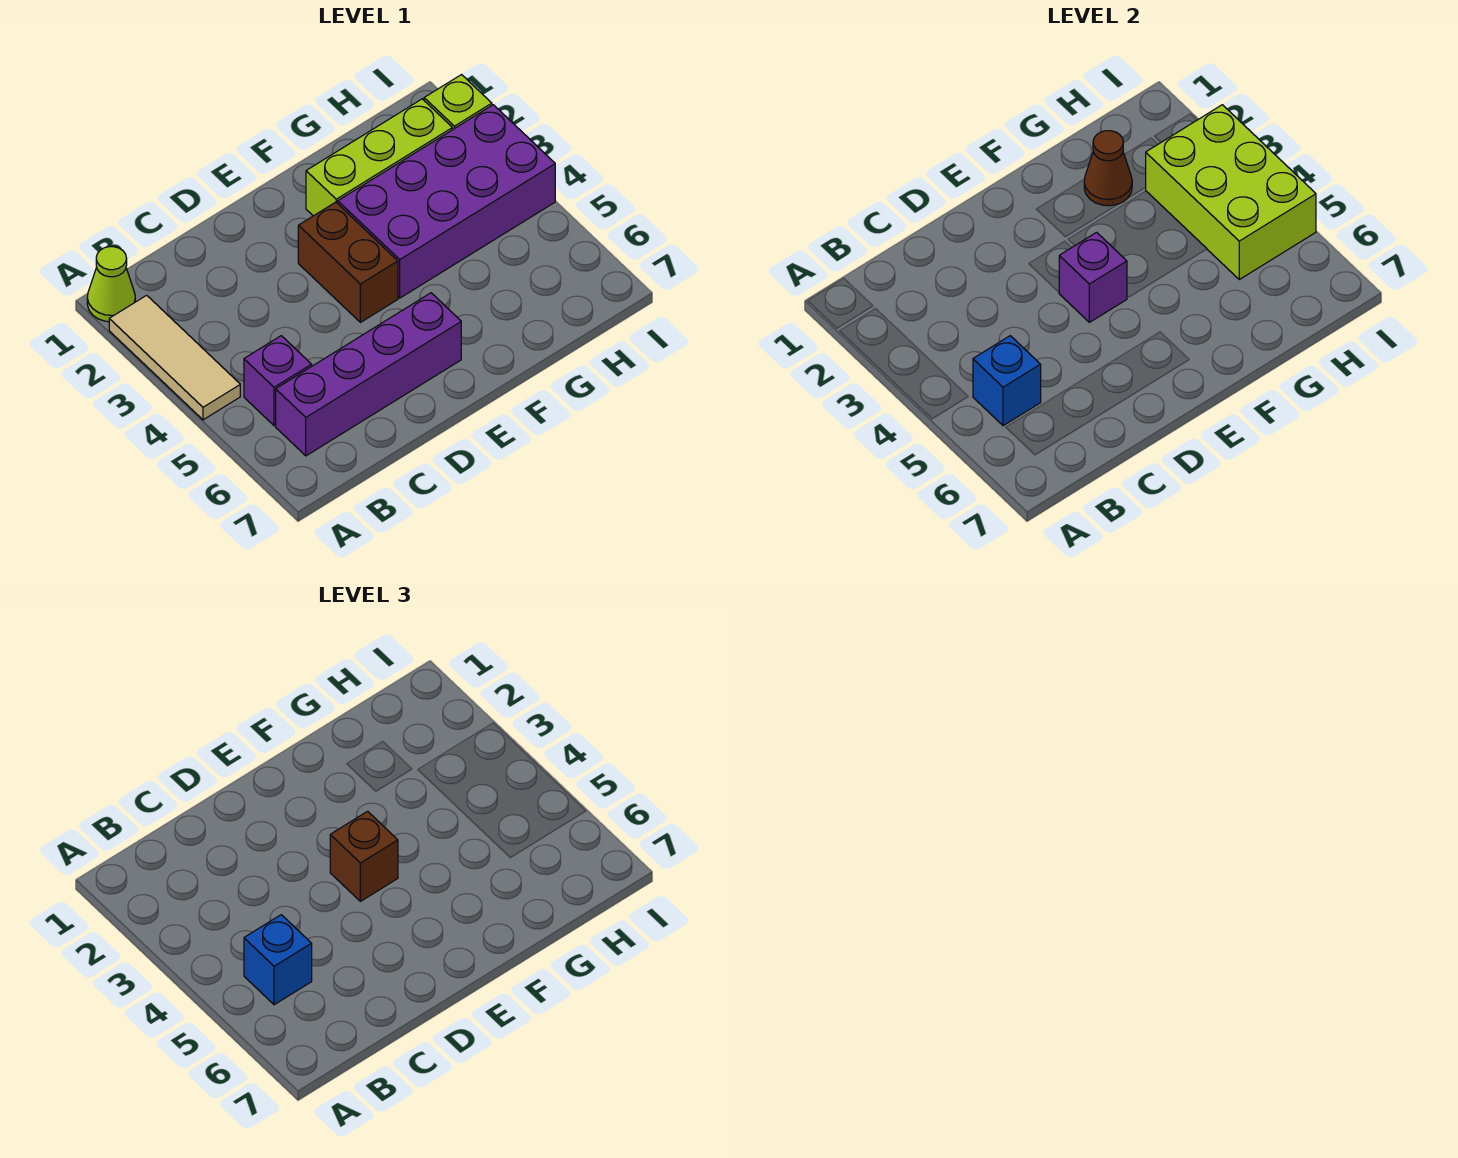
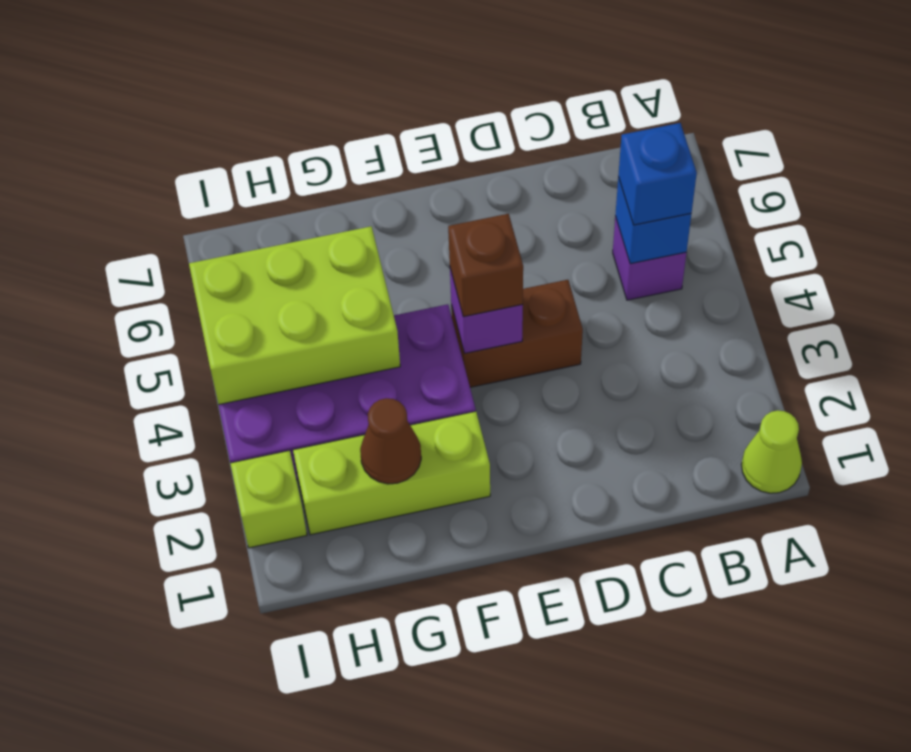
tan 1x3 tile [109,295,240,420] -> none
purple 1x4 brick [276,293,461,456] -> none
brown 1x2 brick [298,202,398,322] -> brown 1x2 brick turned to [451,280,583,387]
lime 2x3 brick [1146,105,1316,279] -> lime 2x3 brick turned to [189,226,400,405]

